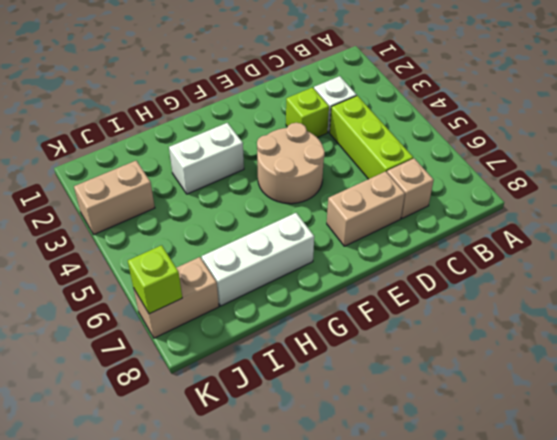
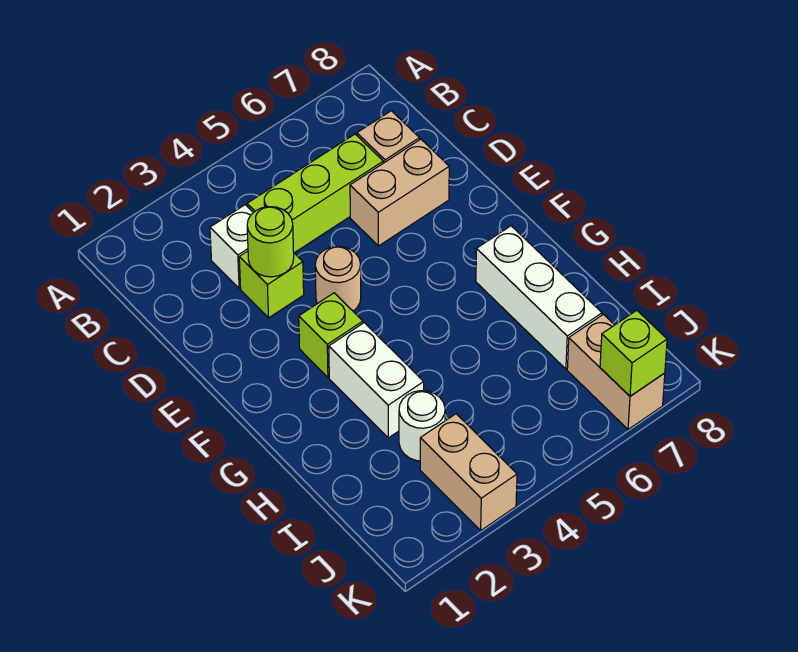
none -> lime 1x1 round brick [247,207,294,277]
tan 1x2 brick [327,171,405,246] -> tan 1x2 brick turned to [350,139,449,246]
tan 2x2 round brick [257,123,325,204] -> tan 1x1 round brick [315,246,361,311]
none -> lime 1x1 brick [299,293,363,377]
none -> white 1x1 round brick [399,391,445,461]

